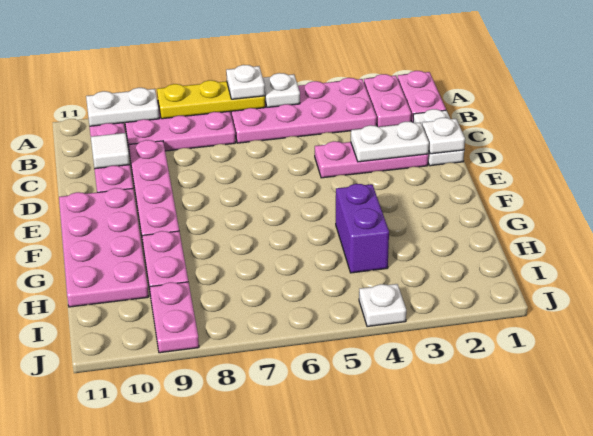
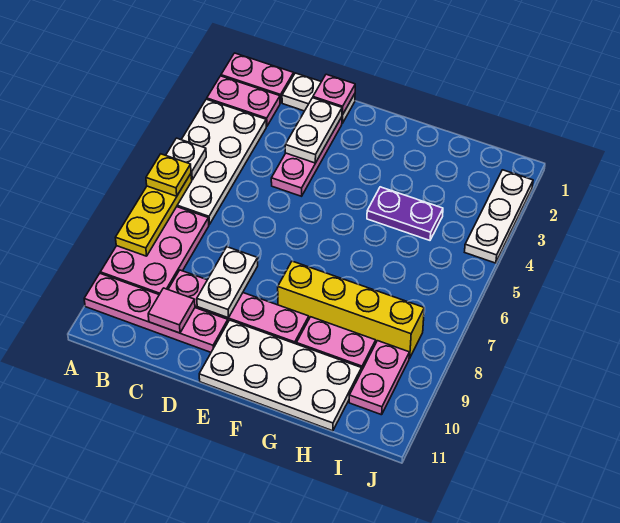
pink 2x4 plate [230,78,377,143] -> white 2x4 plate [177,99,266,225]
white 1x1 plate [226,65,265,99] -> yellow 1x1 plate [146,154,191,196]
white 1x2 plate [86,88,159,126] -> white 1x2 plate moved to [197,247,258,318]
white 1x1 tile [91,133,130,169] -> pink 1x1 tile [148,288,195,333]
white 1x1 plate [422,118,465,154] -> pink 1x1 plate [313,74,355,115]
pink 2x4 plate [59,188,149,307] -> white 2x4 plate [199,320,361,431]
none -> yellow 1x4 brick [278,261,424,358]
purple 1x2 brick [336,184,389,273] -> purple 1x2 plate [367,187,443,240]
pink 1x2 plate [150,282,199,353] -> pink 1x2 plate turned to [349,341,409,415]
white 1x1 plate [359,284,406,327] -> white 1x3 plate [465,170,533,263]

